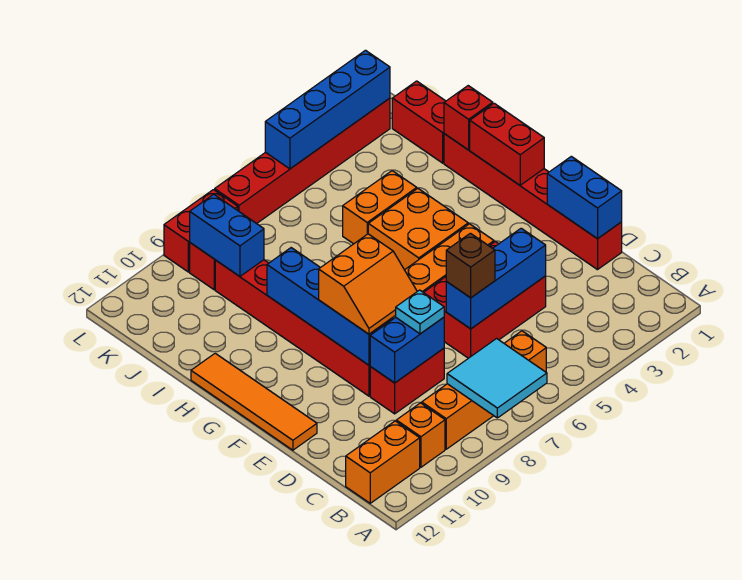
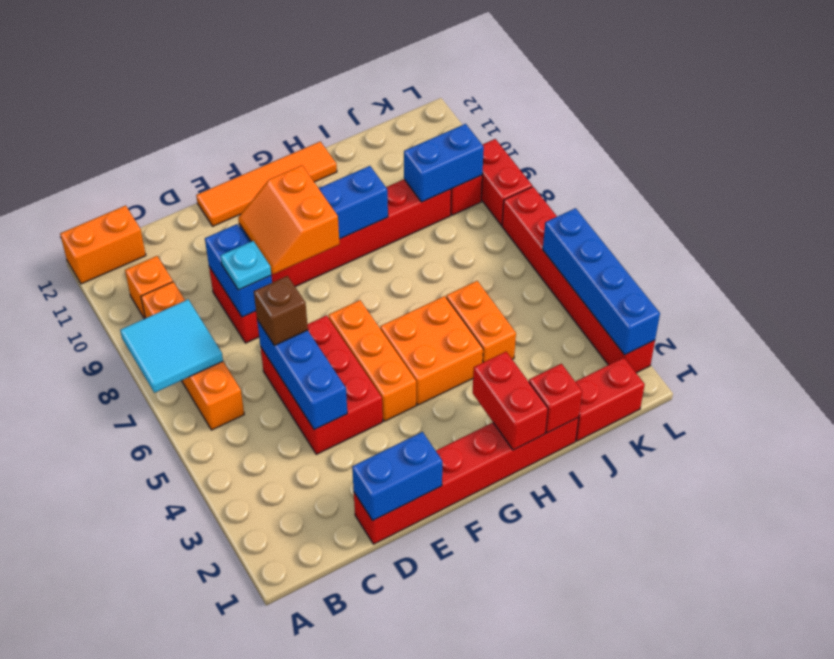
orange 1x2 brick [346,421,420,503] -> orange 1x2 brick turned to [60,205,146,284]
red 1x2 brick [470,103,544,185] -> red 1x2 brick turned to [473,352,548,450]

